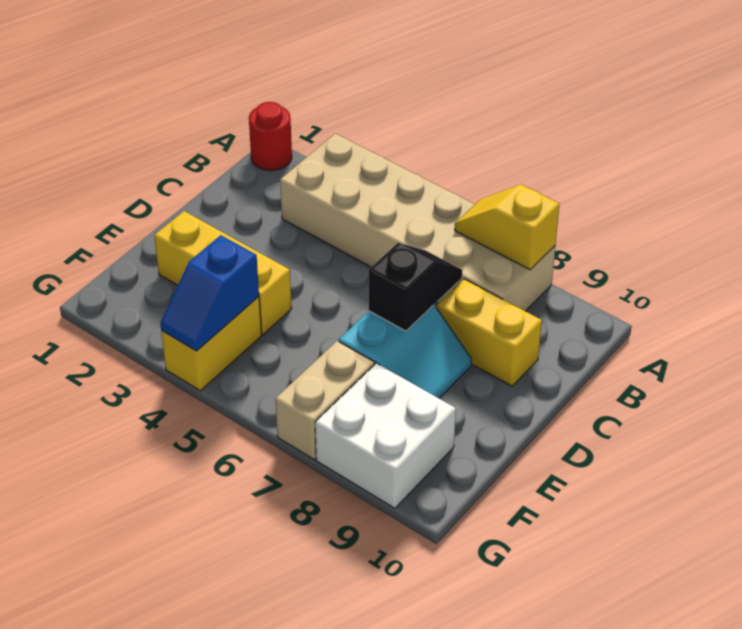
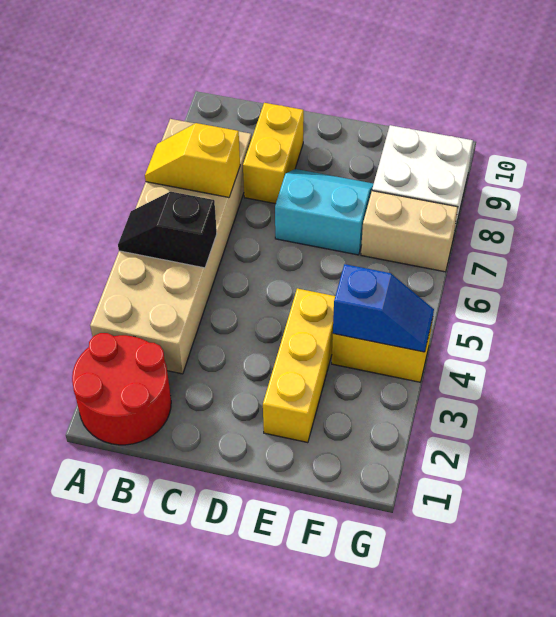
red 1x1 round brick [249,102,292,171] -> red 2x2 round brick [72,333,171,445]
yellow 1x2 slope [455,184,560,270] -> yellow 1x2 slope turned to [145,123,240,197]
black 1x2 slope [369,243,462,331] -> black 1x2 slope moved to [118,192,217,268]

